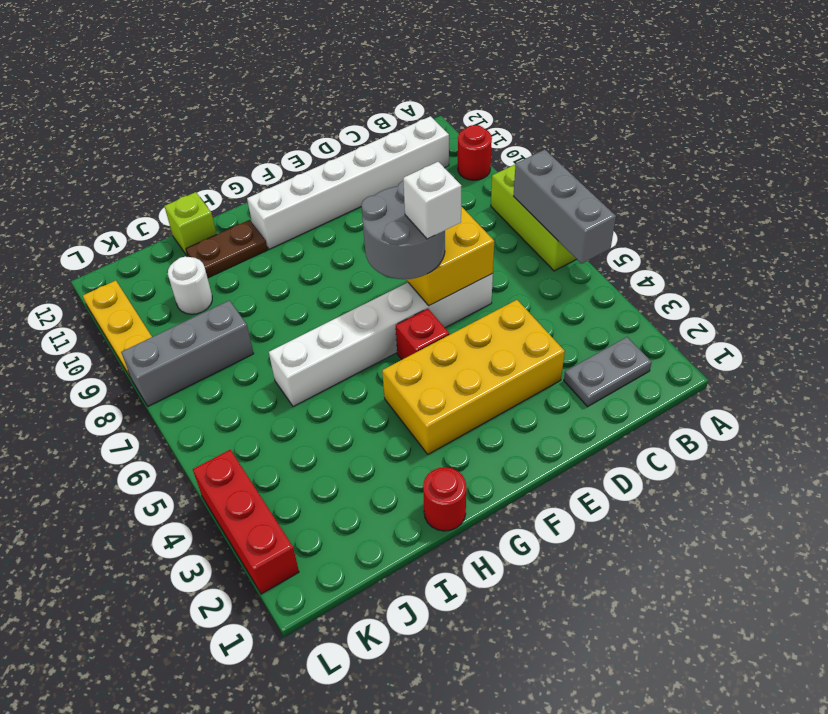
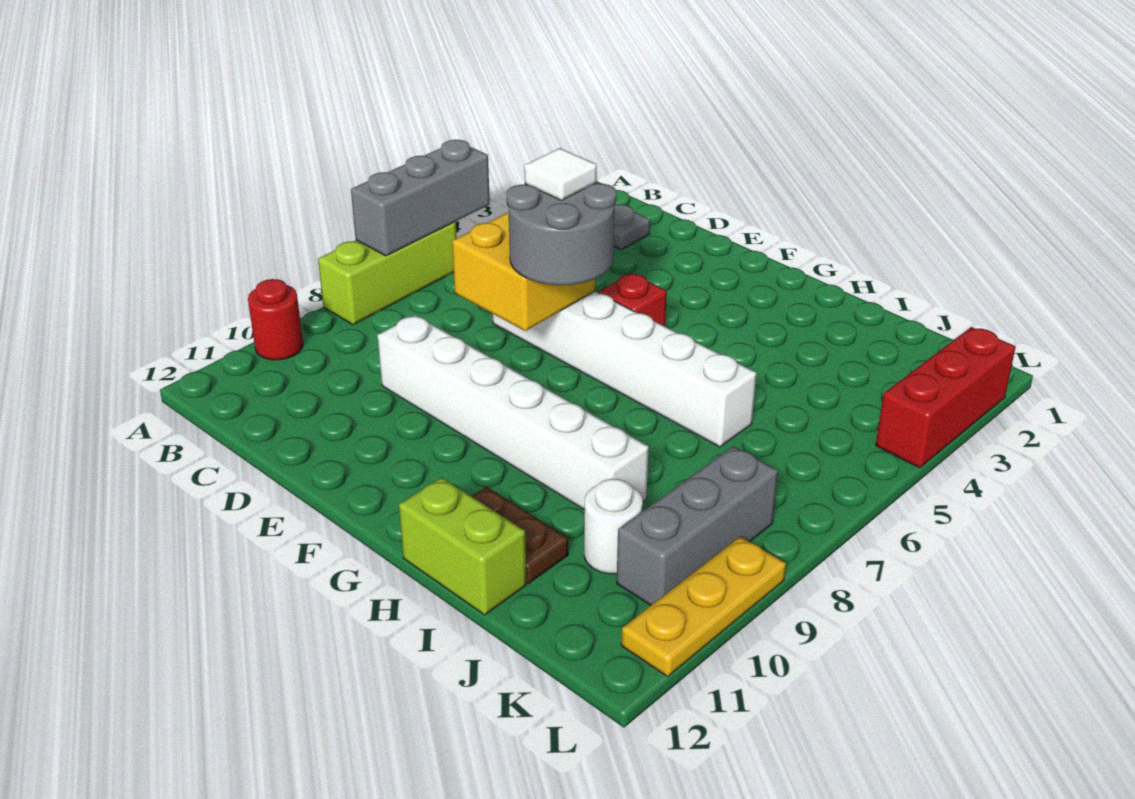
white 1x6 brick [247,116,449,249] -> white 1x6 brick moved to [377,315,649,510]
yellow 2x4 brick [382,300,565,454] -> none
white 1x1 brick [403,162,461,239] -> white 1x1 tile [524,148,597,200]
red 1x1 round brick [423,467,466,531] -> none
lime 1x1 brick [165,192,217,257] -> lime 1x2 brick [399,477,526,615]
grey 1x3 brick [121,300,254,406] -> grey 1x3 brick turned to [617,446,778,605]

